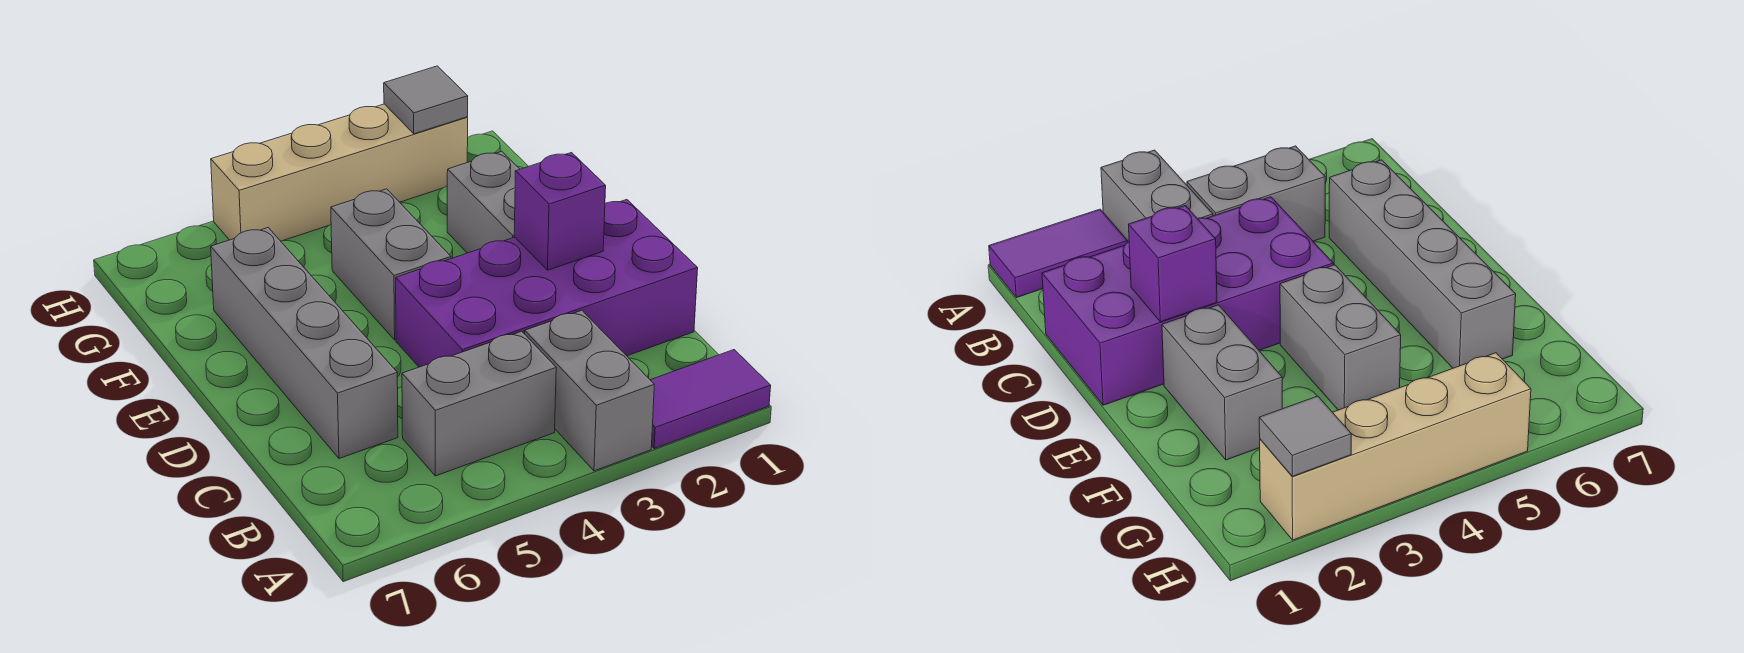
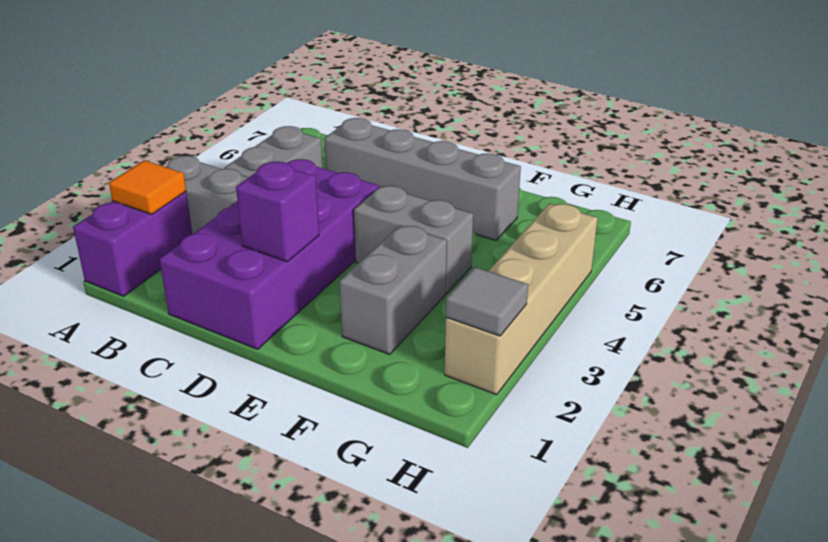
purple 1x2 tile [651,350,771,449] -> purple 1x2 brick [73,192,192,296]
none -> orange 1x1 tile [109,160,186,214]
grey 1x2 brick [447,151,520,253] -> grey 1x2 brick turned to [340,225,447,355]

